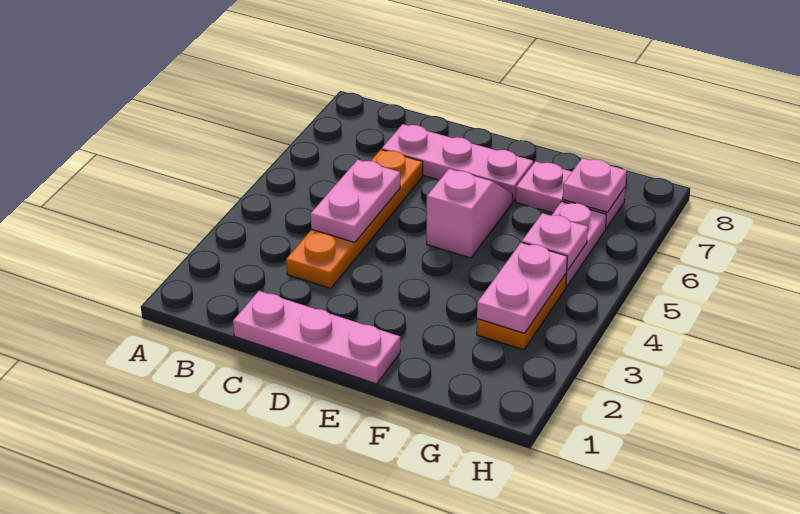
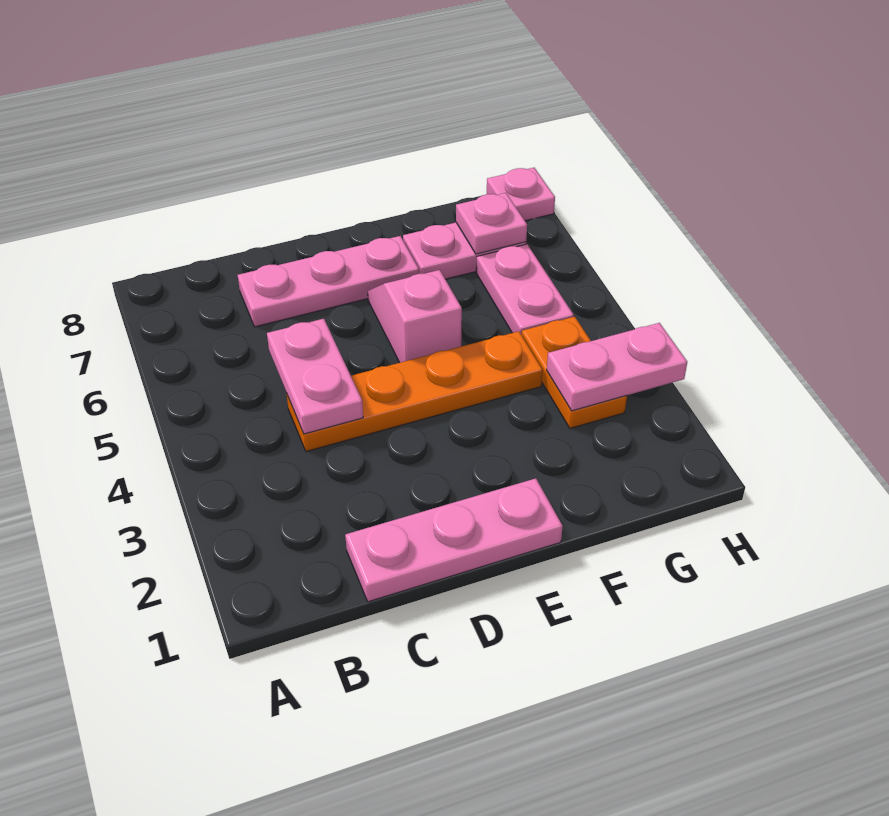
orange 1x4 plate [286,150,423,288] -> orange 1x4 plate turned to [287,331,543,451]
pink 1x2 plate [477,242,567,333] -> pink 1x2 plate turned to [547,323,687,411]
pink 1x1 plate [522,213,588,271] -> pink 1x1 plate moved to [487,168,555,221]

